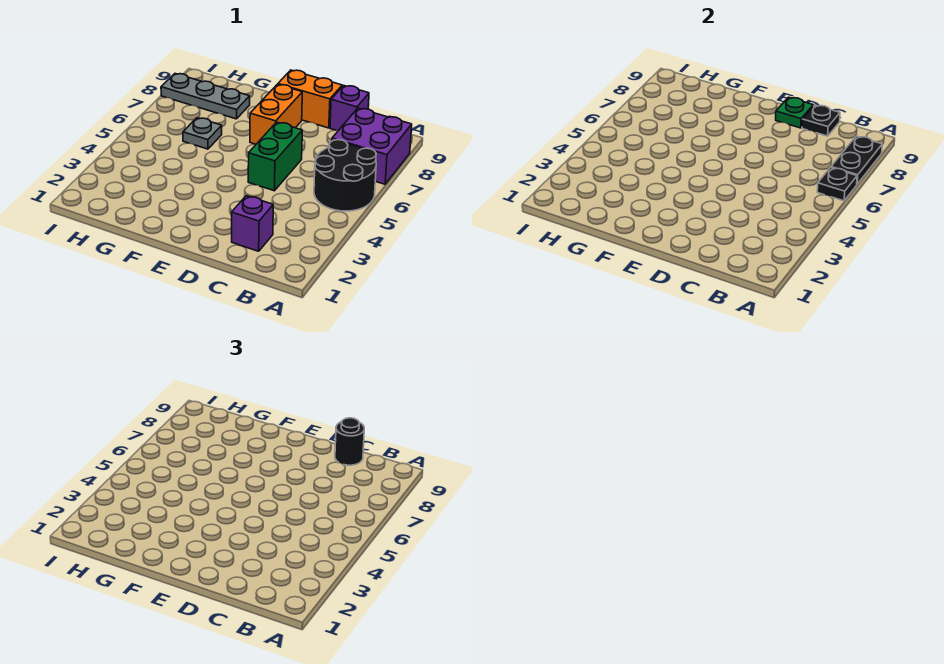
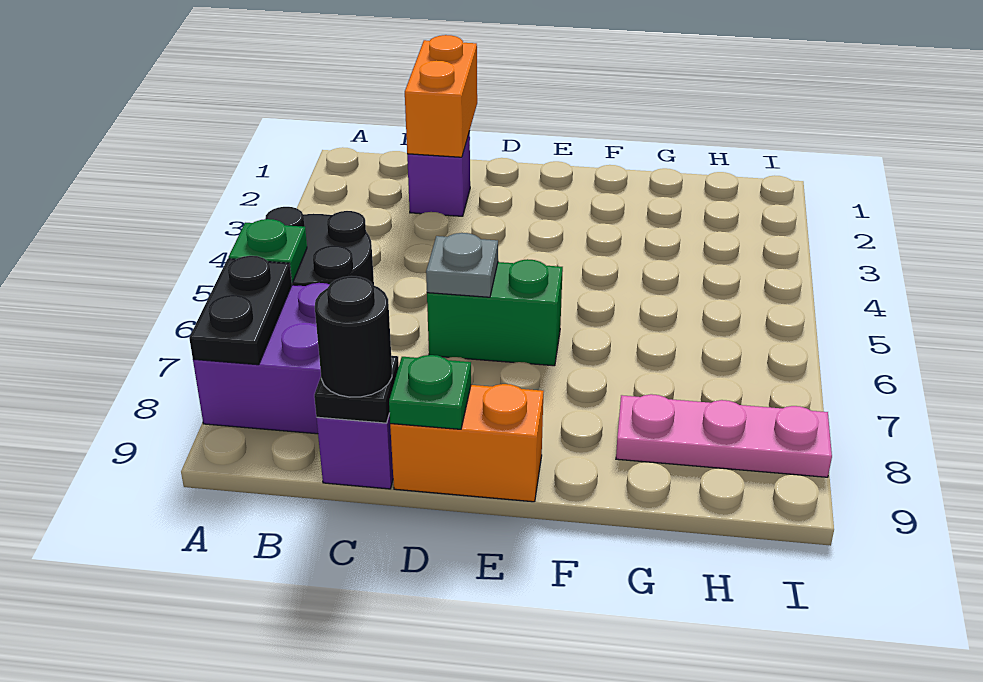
black 1x1 plate [817,168,857,201] -> green 1x1 plate [228,219,307,283]
green 1x2 brick [248,122,302,191] -> green 1x2 brick turned to [427,259,563,366]
orange 1x2 brick [250,84,302,144] -> orange 1x2 brick moved to [405,35,477,157]
grey 1x1 plate [183,118,222,149] -> grey 1x1 plate moved to [426,233,498,297]
grey 1x3 plate [161,74,250,119] -> pink 1x3 plate [616,394,832,477]

